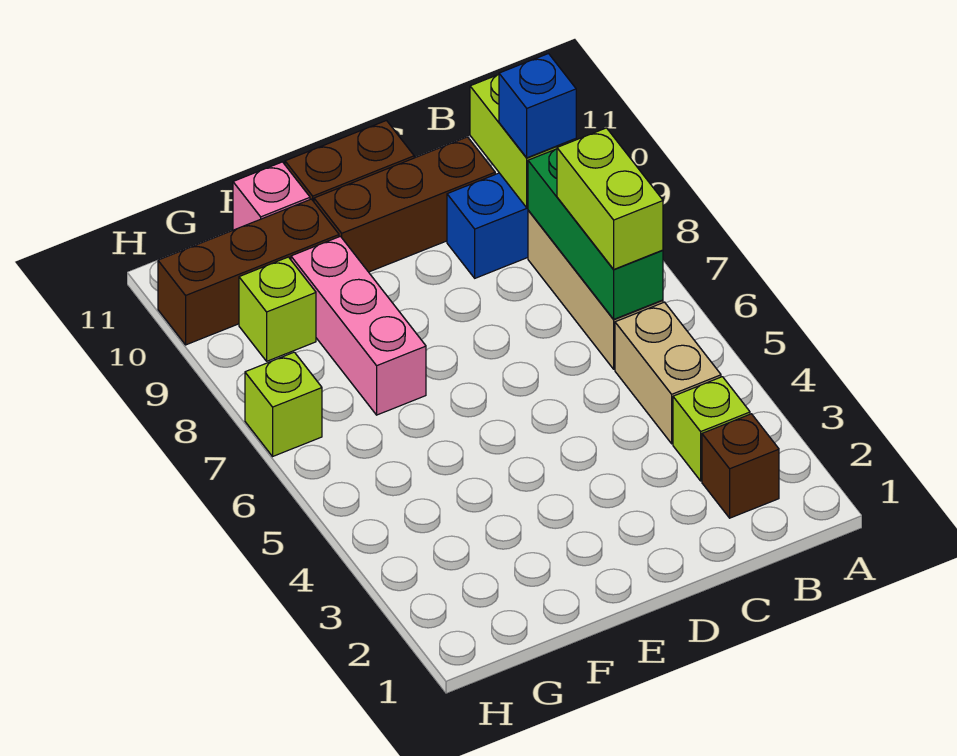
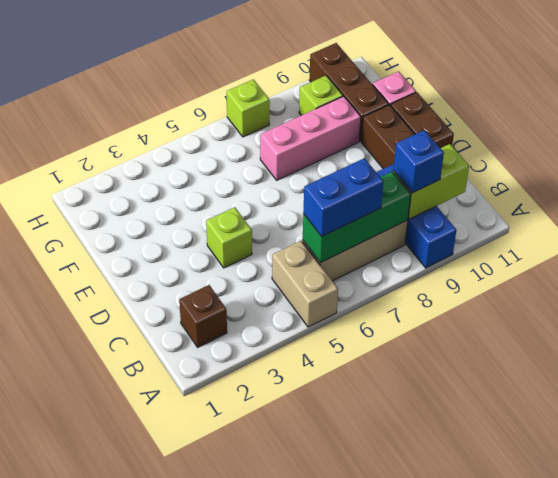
lime 1x1 brick [673,377,750,481] -> lime 1x1 brick moved to [206,207,252,268]
tan 1x2 brick [615,302,721,444] -> tan 1x2 brick turned to [272,241,338,327]
lime 1x2 brick [557,128,663,269] -> blue 1x2 brick [303,158,383,236]

